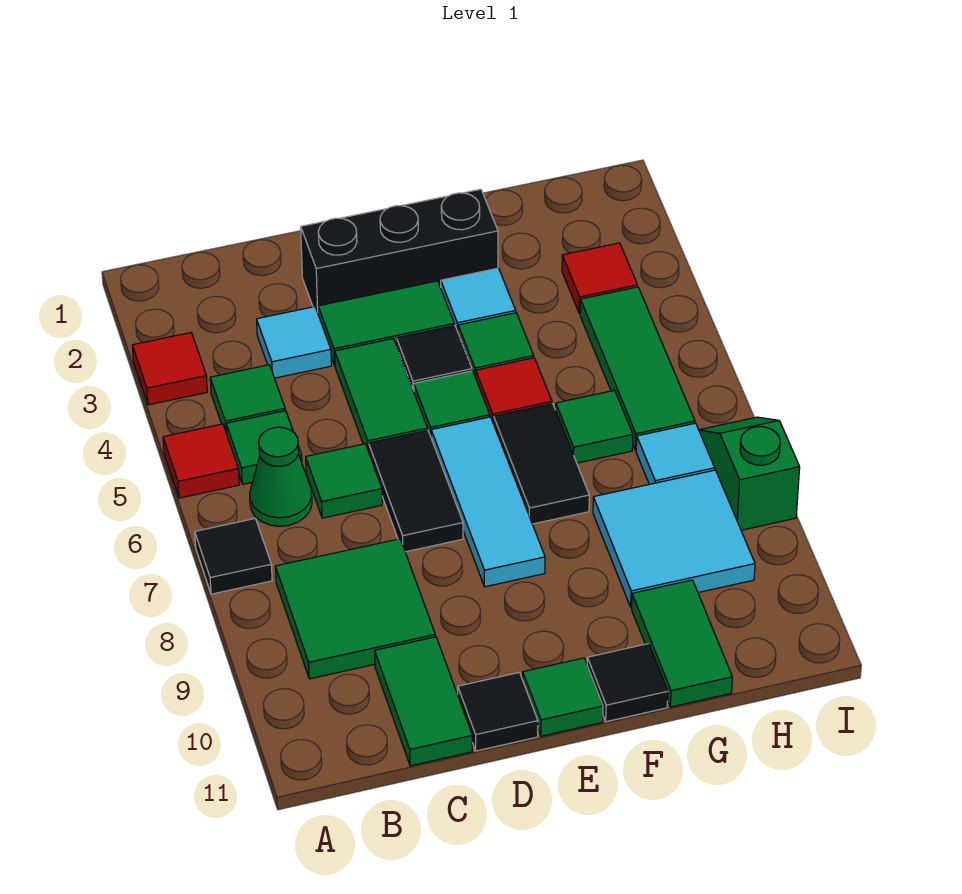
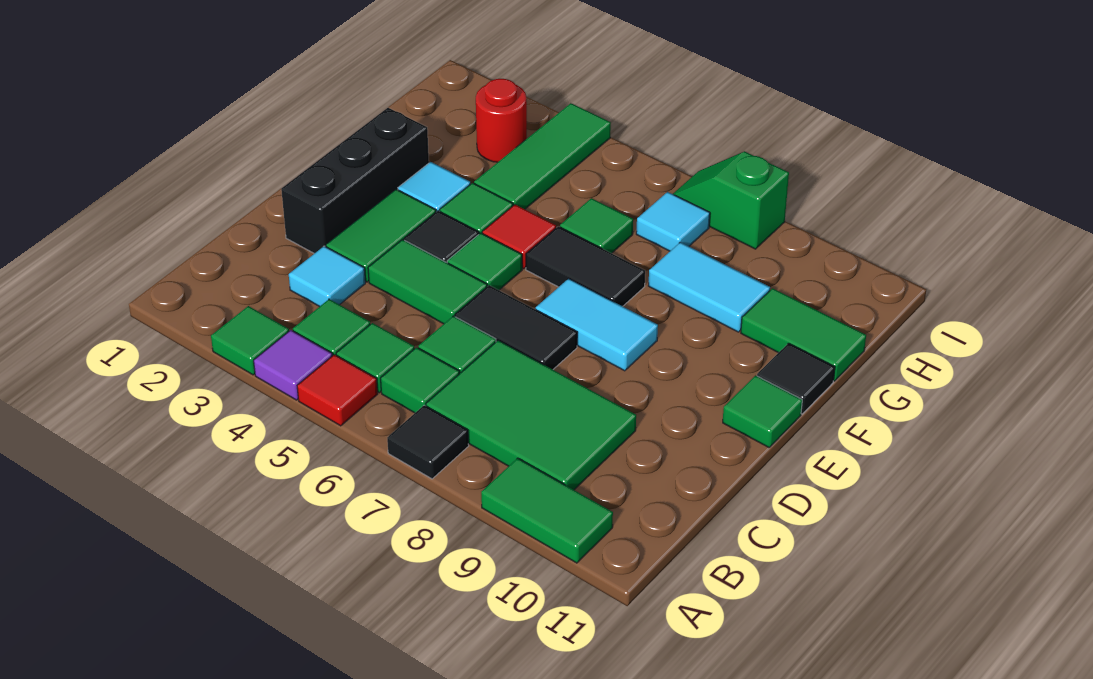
red 1x1 tile [132,333,207,405] -> green 1x1 tile [211,306,289,375]
none -> purple 1x1 tile [254,330,332,400]
green 1x1 cone [250,427,312,526] -> green 1x1 tile [381,347,460,413]
green 2x2 tile [275,539,435,679] -> green 2x3 tile [426,340,636,490]
green 1x2 tile [375,637,472,766] -> green 1x2 tile moved to [481,458,613,563]
black 1x1 tile [458,672,538,751] -> none
cyan 1x3 tile [431,417,545,587] -> cyan 1x2 tile [536,279,658,371]
cyan 2x2 tile [593,470,755,607] -> cyan 1x2 tile [648,242,770,332]
red 1x1 tile [562,243,637,314] -> red 1x1 round brick [476,79,527,162]
green 1x3 tile [580,287,695,450] -> green 1x3 tile turned to [474,103,611,209]

